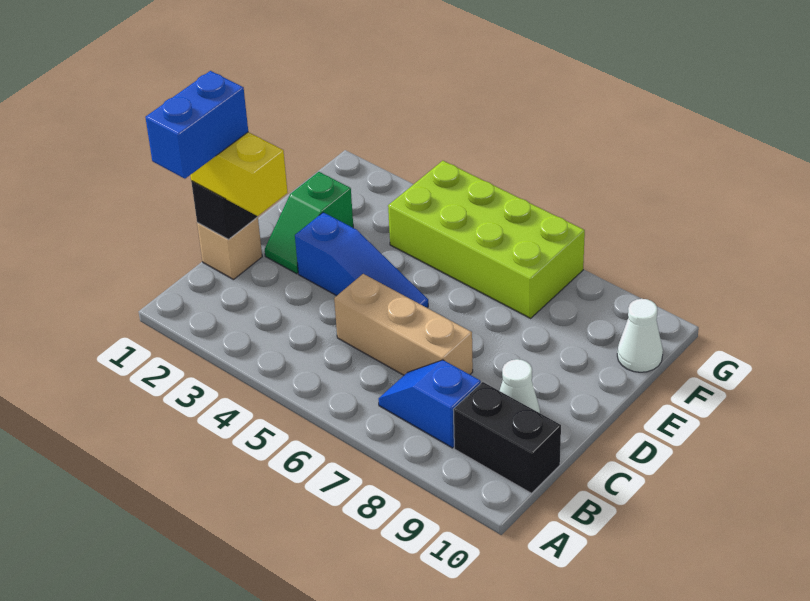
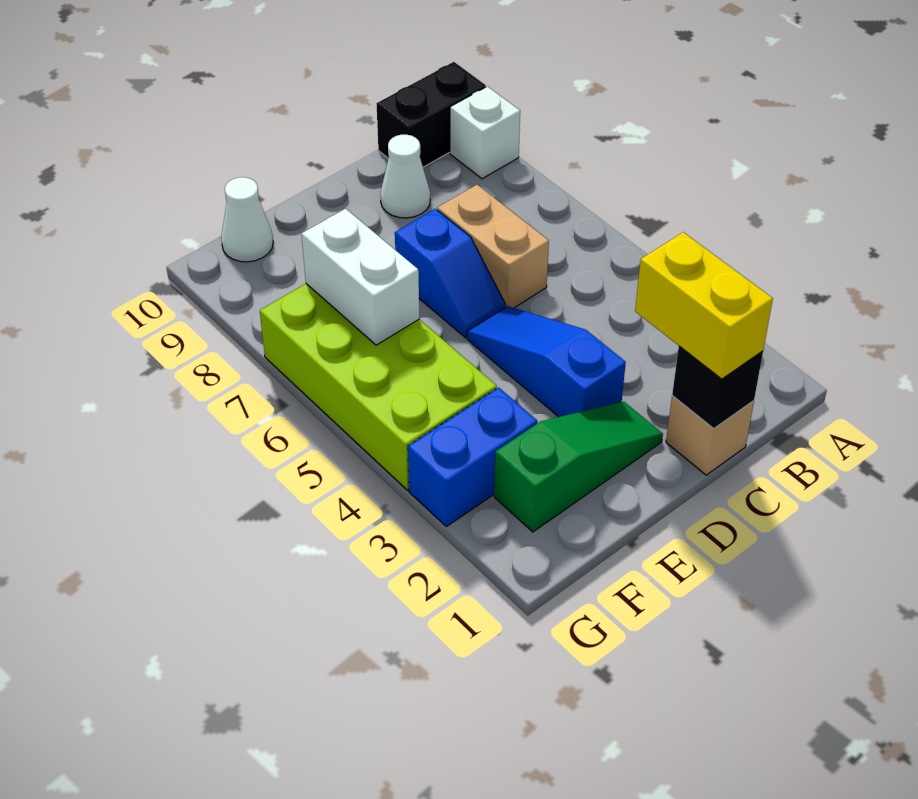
none -> white 1x1 brick [450,86,520,179]
blue 1x2 brick [145,71,248,179] -> blue 1x2 brick moved to [408,387,537,526]
blue 1x2 slope [378,360,481,448] -> blue 1x2 slope moved to [395,209,506,338]
black 1x2 brick [453,382,561,493] -> black 1x2 brick turned to [376,62,486,167]
tan 1x3 brick [334,274,473,375] -> tan 1x2 brick [437,185,549,308]
green 1x2 slope [265,172,353,274] -> green 1x3 slope [494,402,663,532]
none -> white 1x2 brick [302,209,420,345]

